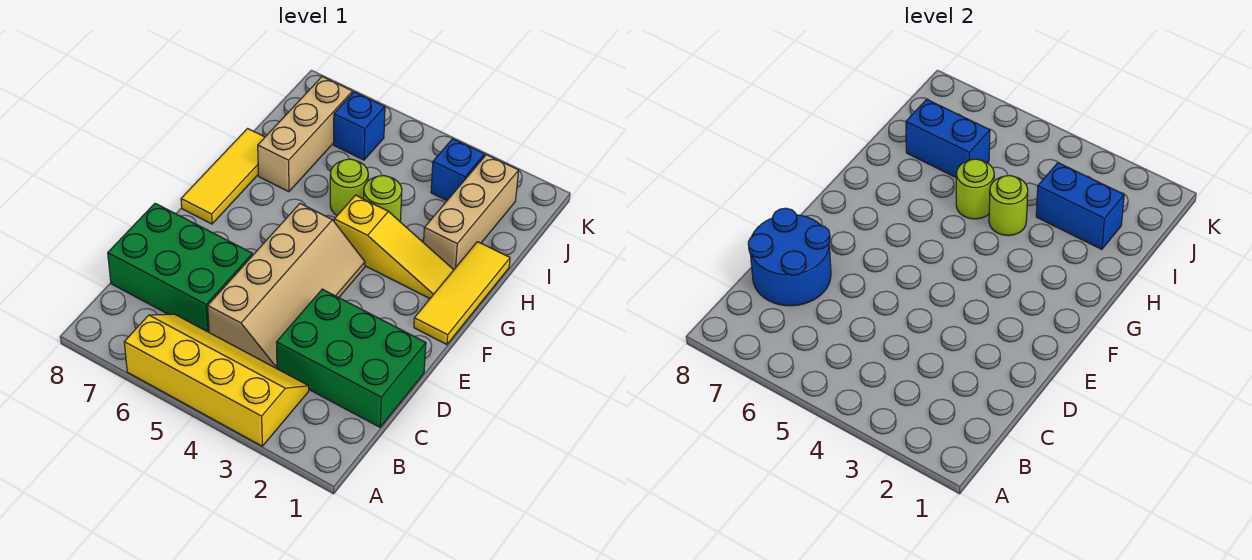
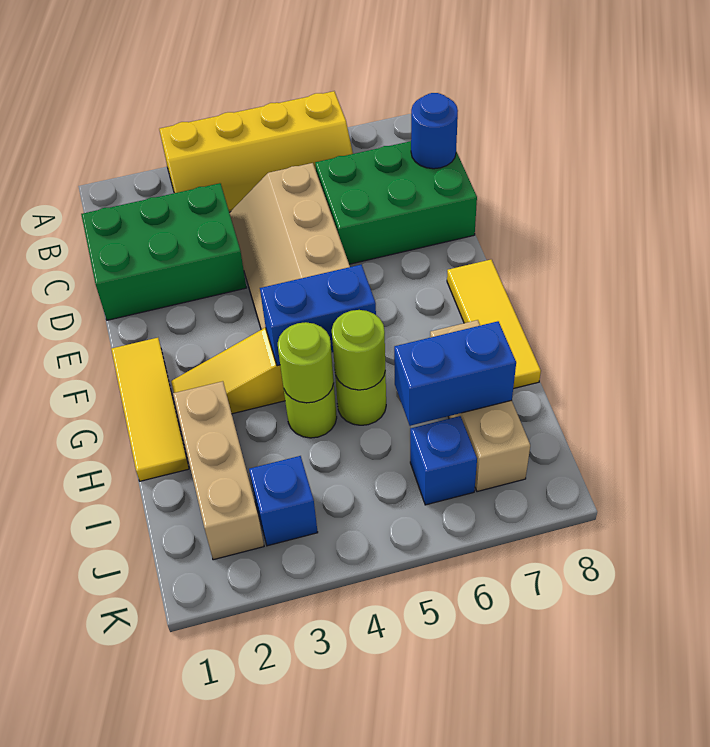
blue 2x2 round brick [748,208,831,306] -> blue 1x1 round brick [411,93,458,169]
blue 1x2 brick [1036,163,1124,249] -> blue 1x2 brick moved to [260,265,376,366]

